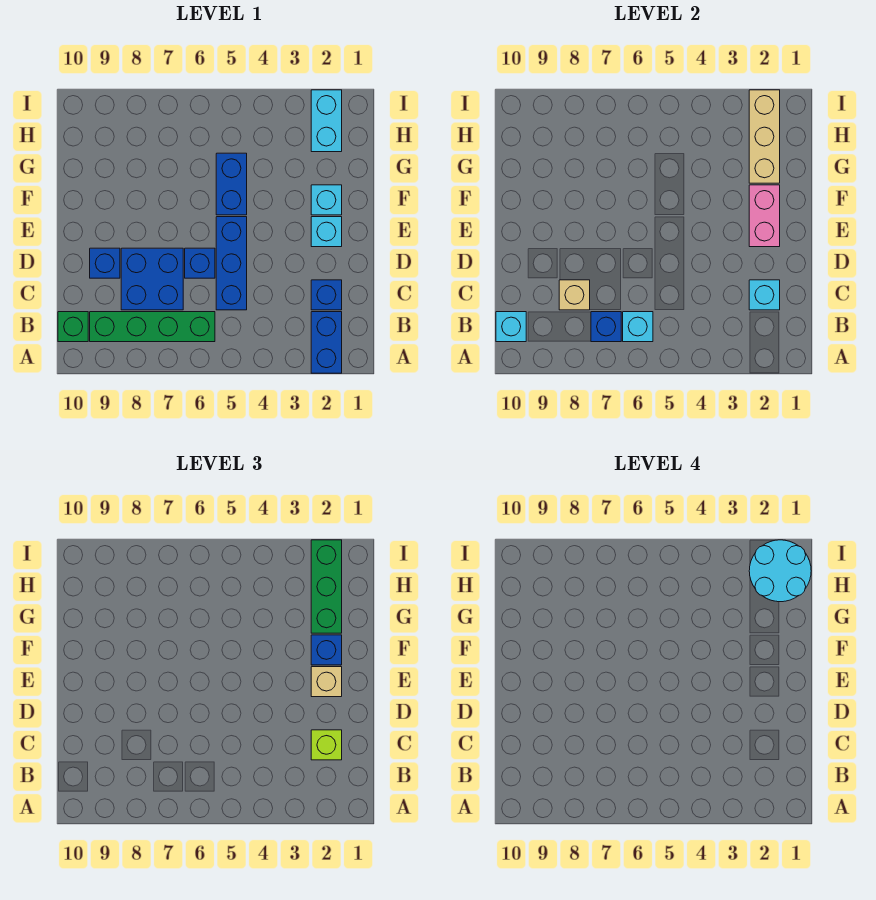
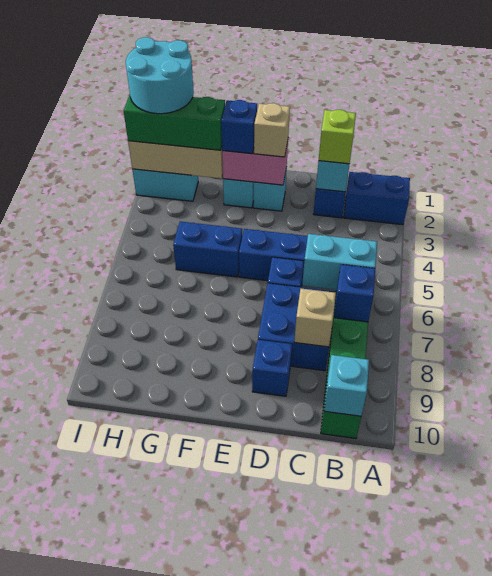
cyan 1x1 brick [623,312,653,342] -> cyan 1x2 brick [302,234,377,290]

